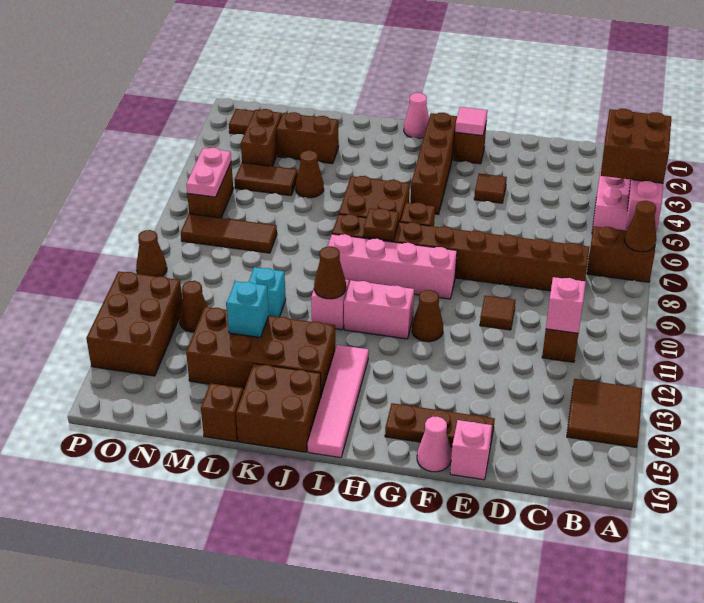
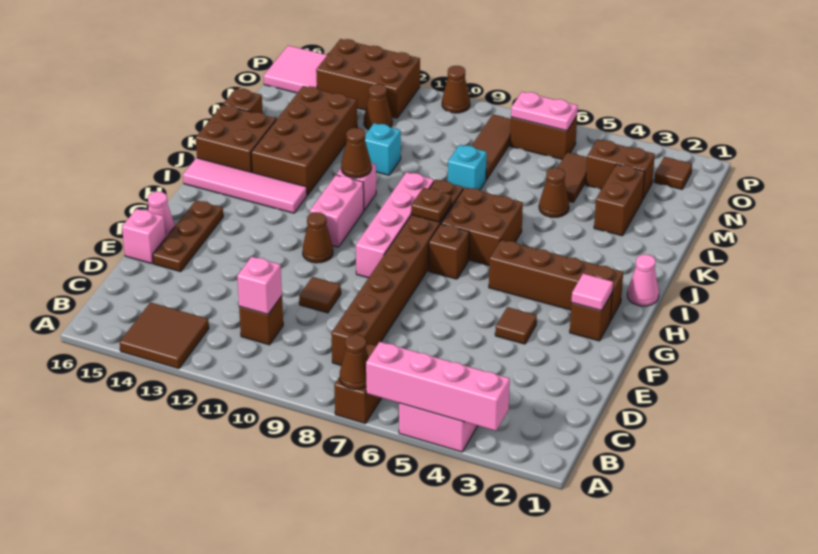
brown 2x2 brick [601,109,671,183] -> none
cyan 1x1 brick [227,281,269,338] -> cyan 1x1 brick moved to [448,145,487,190]
none -> pink 2x2 tile [264,46,327,93]

